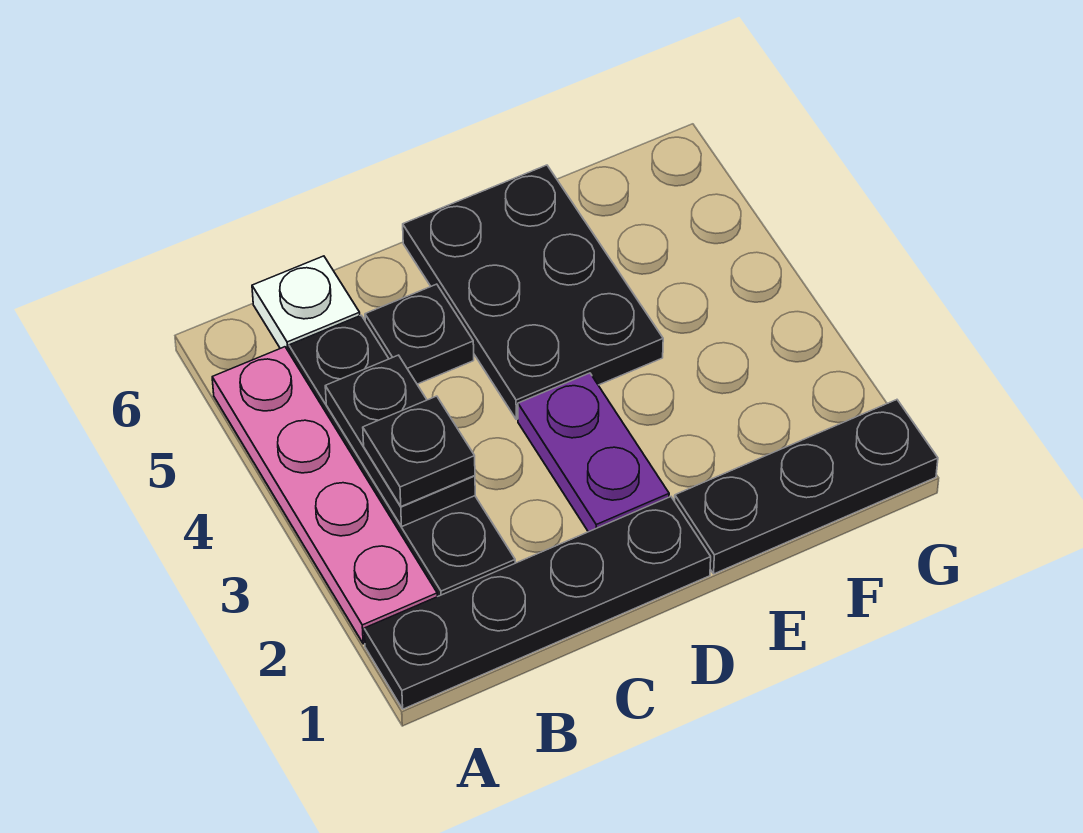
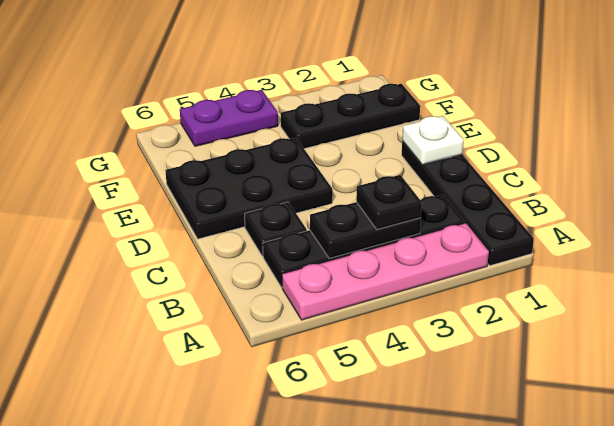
white 1x1 plate [252,256,360,352] -> white 1x1 plate moved to [402,116,464,165]
purple 1x2 plate [518,373,669,532] -> purple 1x2 plate moved to [180,90,278,146]
black 1x3 plate [675,400,938,574] -> black 1x3 plate turned to [281,84,420,149]

